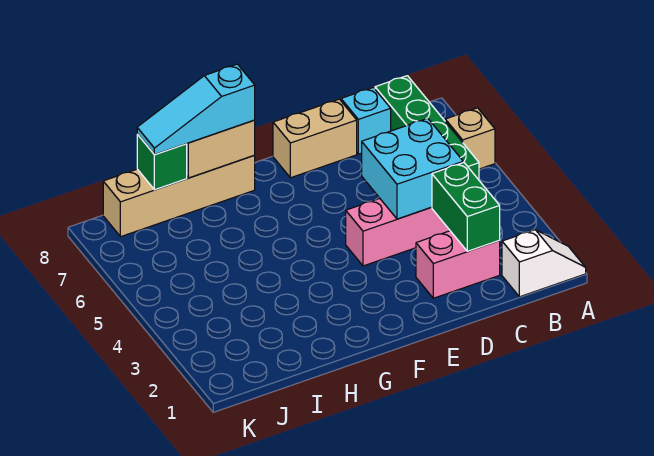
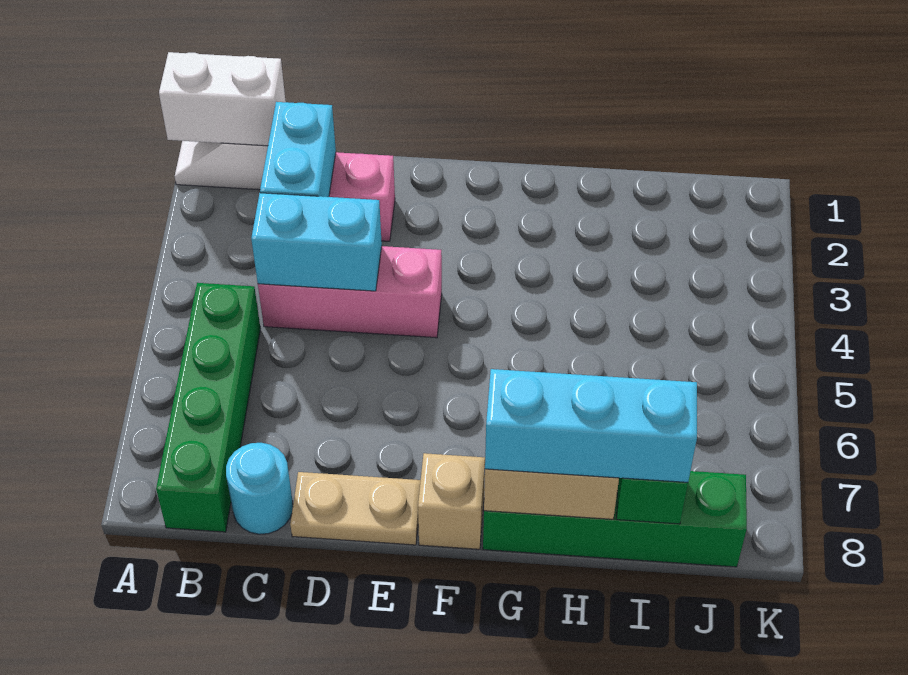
none -> white 1x2 brick [159,52,286,146]
tan 1x1 brick [445,108,495,169] -> tan 1x1 brick moved to [418,453,485,549]
green 1x2 brick [432,163,500,251] -> cyan 1x2 brick [260,102,336,197]
cyan 2x2 brick [362,118,463,219] -> cyan 1x2 brick [251,193,382,291]
cyan 1x1 brick [341,87,391,154] -> cyan 1x1 round brick [226,443,293,534]
tan 1x2 brick [273,99,357,178] -> tan 1x2 plate [290,472,421,545]
tan 1x4 brick [103,156,255,237] -> green 1x4 brick [483,471,747,567]
cyan 1x3 slope [137,64,255,155] -> cyan 1x3 brick [485,369,697,482]

